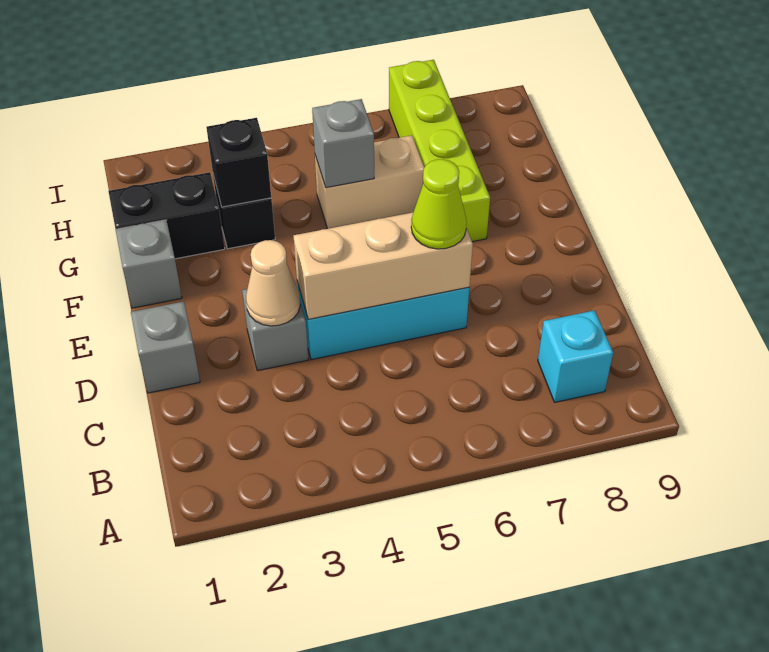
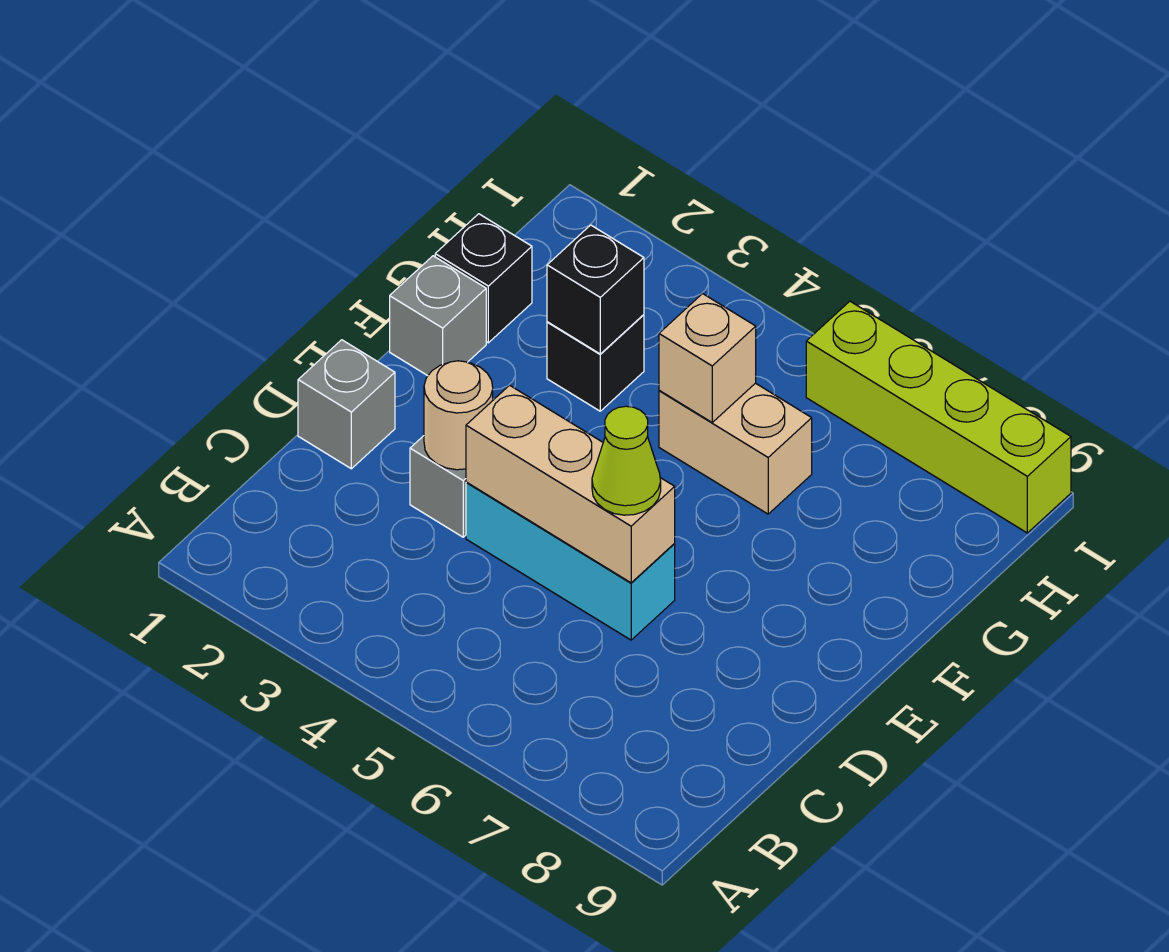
cyan 1x1 brick [538,310,613,402] -> none
tan 1x1 cone [246,240,300,326] -> tan 1x1 round brick [424,361,493,470]
lime 1x4 brick [389,60,490,242] -> lime 1x4 brick turned to [806,301,1071,533]
black 1x2 brick [108,172,225,259] -> black 1x1 brick [435,214,532,343]
grey 1x1 brick [312,99,374,188] -> tan 1x1 brick [659,294,756,422]

